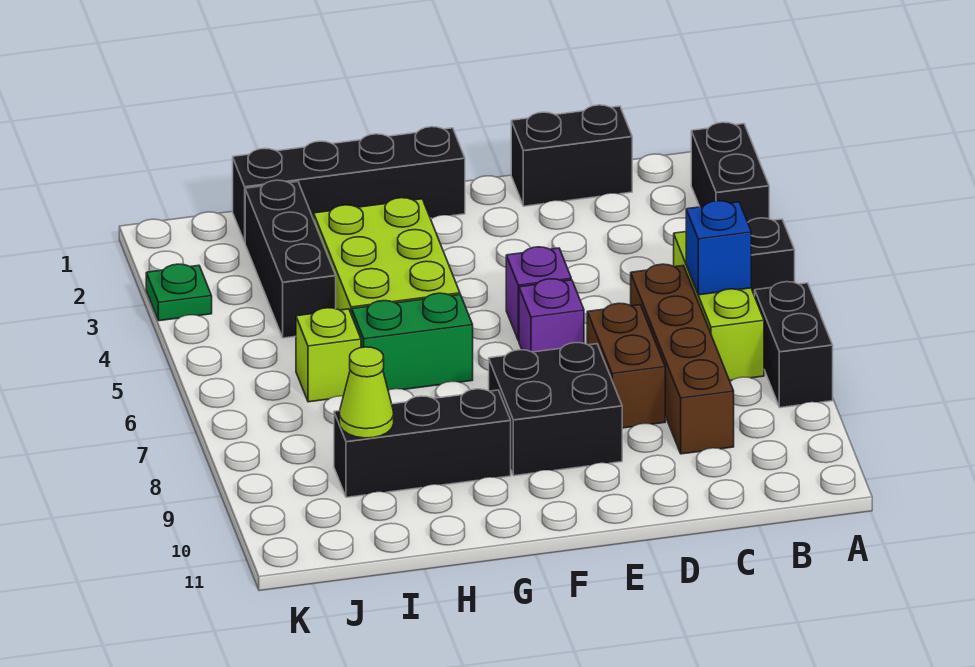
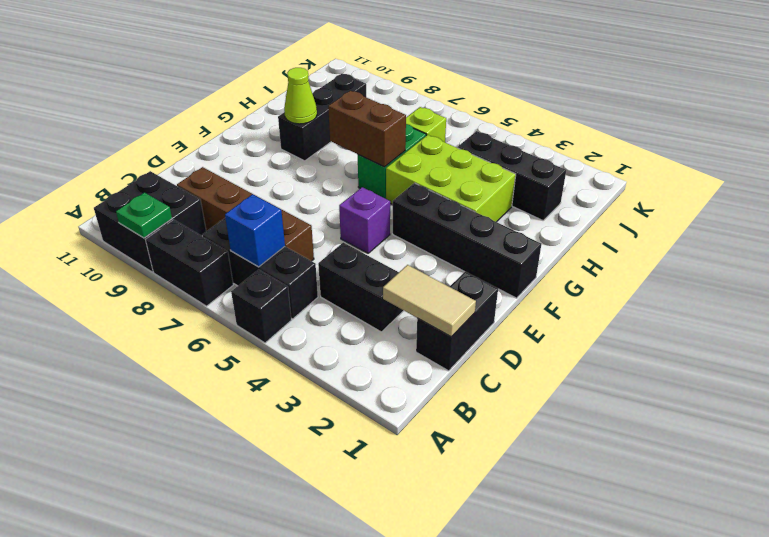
black 1x2 brick [691,122,769,222] -> black 1x2 brick moved to [318,243,404,332]
lime 1x3 brick [674,232,764,381] -> black 1x3 brick [202,218,318,319]
none -> tan 1x2 tile [383,265,476,337]
brown 1x2 brick [587,303,665,428] -> brown 1x2 brick moved to [328,91,406,167]
purple 1x1 brick [519,279,584,352] -> none
black 2x2 brick [489,343,622,476] -> black 2x2 brick moved to [94,171,206,272]
black 1x4 brick [233,127,465,242] -> black 1x4 brick turned to [393,183,541,298]
lime 1x1 cone [339,347,394,438] -> lime 1x1 cone moved to [284,68,317,124]
green 1x1 plate [146,264,212,321] -> green 1x1 plate moved to [116,193,172,238]

